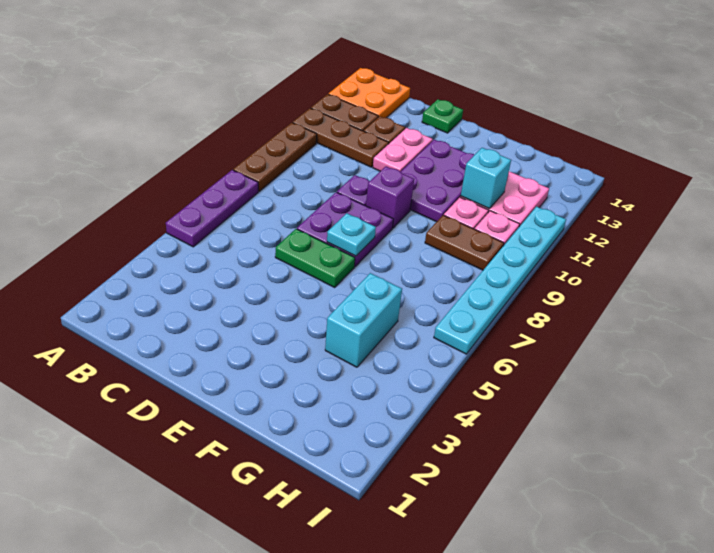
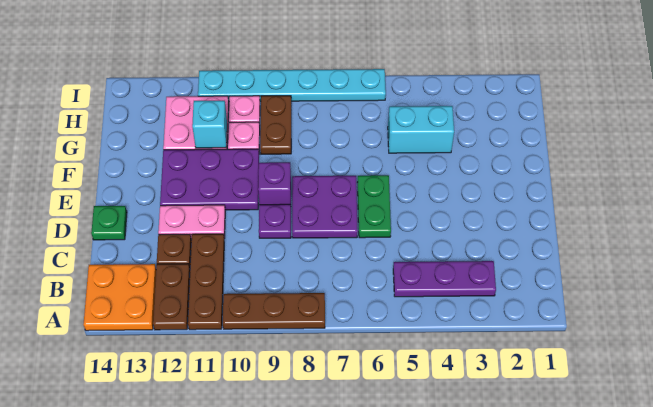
purple 1x3 plate [166,170,258,247] -> purple 1x3 plate moved to [393,261,496,297]
cyan 1x1 plate [327,213,376,256] -> none

